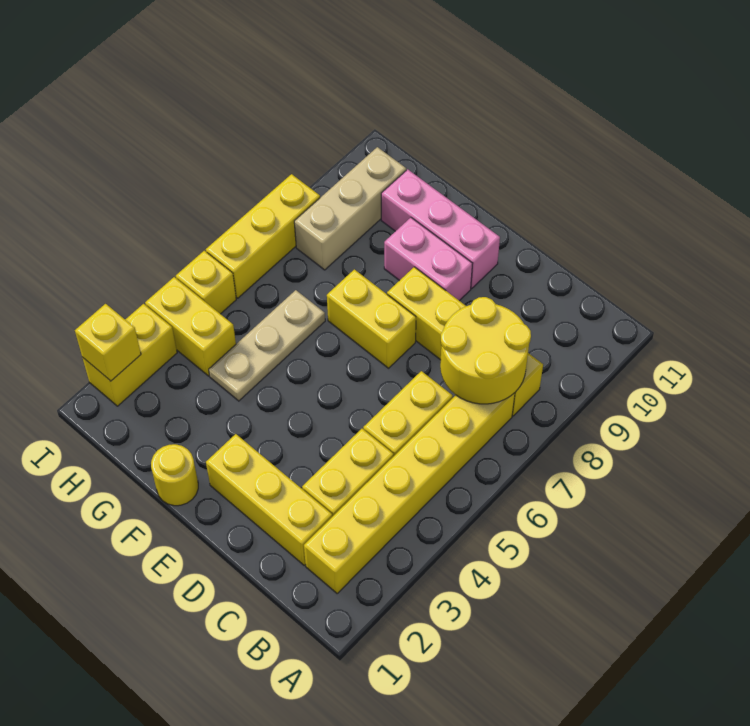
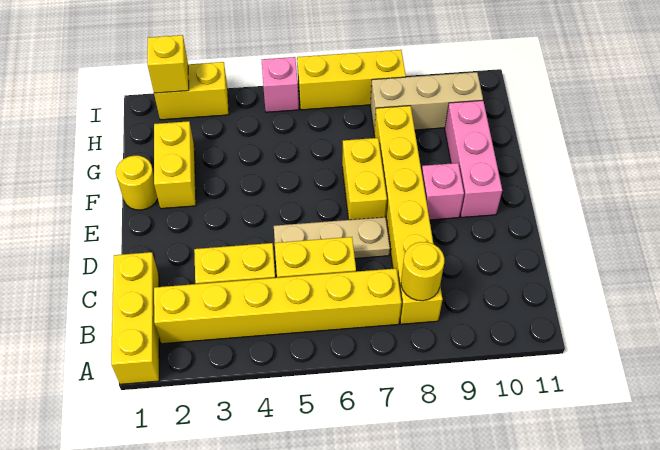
yellow 2x2 round brick [440,297,531,404] -> yellow 1x1 round brick [401,242,444,301]
yellow 1x4 brick [387,267,543,416] -> yellow 1x6 brick [374,106,442,324]
yellow 1x3 brick [206,434,332,565] -> yellow 1x3 brick moved to [111,252,159,384]
pink 1x2 brick [384,218,473,301] -> pink 1x1 brick [422,163,464,220]
tan 1x3 plate [209,290,325,401] -> tan 1x3 plate moved to [274,217,390,258]
yellow 1x2 brick [145,277,236,376] -> yellow 1x2 brick moved to [154,121,196,209]
yellow 1x1 brick [176,251,236,314] -> pink 1x1 brick [262,57,299,112]

